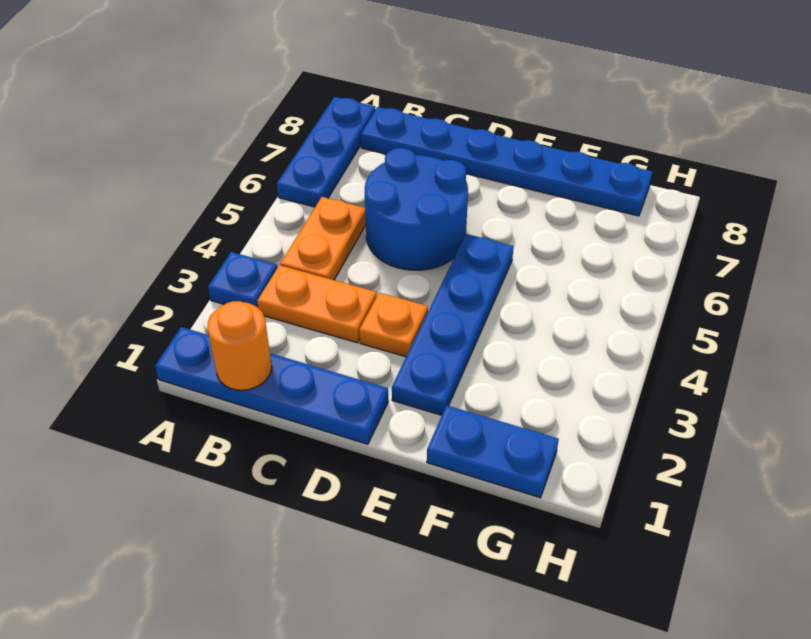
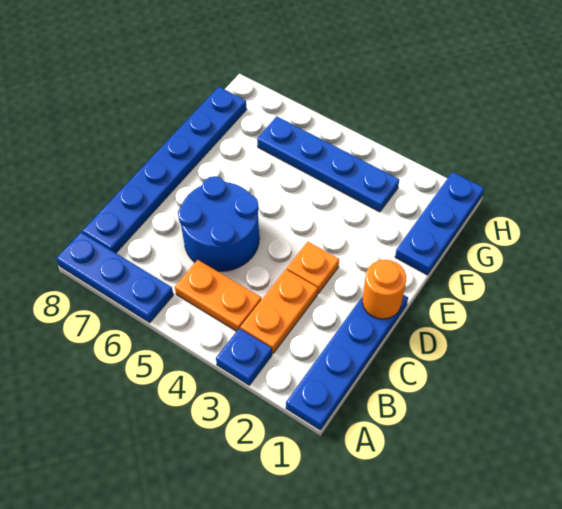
orange 1x1 round brick [208,301,272,390] -> orange 1x1 round brick moved to [362,260,406,319]
blue 1x4 plate [392,234,514,415] -> blue 1x4 plate moved to [257,116,399,212]
blue 1x2 plate [427,405,559,498] -> blue 1x3 plate [395,172,484,275]

